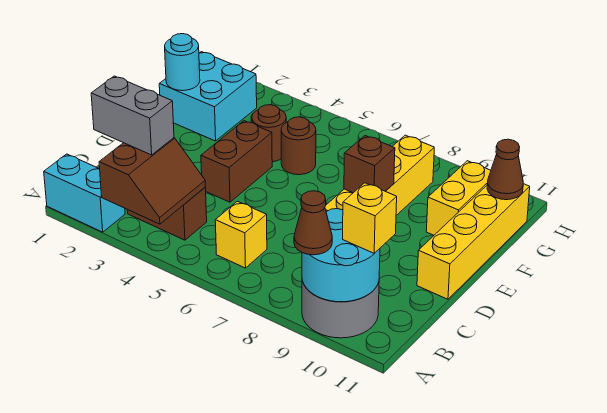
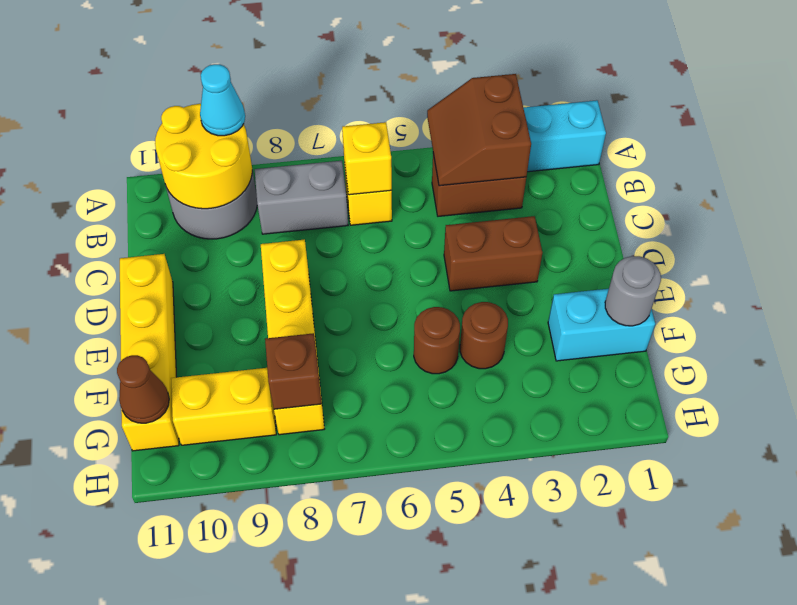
cyan 2x2 round brick [302,209,380,302] -> yellow 2x2 round brick [155,104,252,209]
brown 1x1 cone [294,191,332,255] -> cyan 1x1 cone [200,64,245,136]
grey 1x2 brick [91,76,174,155] -> grey 1x2 brick moved to [255,161,348,234]
yellow 1x1 brick [343,183,397,253] -> yellow 1x1 brick moved to [342,122,392,195]
brown 1x2 brick [201,121,272,202] -> brown 1x2 brick turned to [444,216,542,291]
brown 1x1 brick [344,136,395,193] -> brown 1x1 brick moved to [265,333,322,409]
cyan 2x2 brick [159,52,257,141] -> cyan 1x2 brick [548,289,655,361]
cyan 1x1 round brick [165,34,200,91] -> grey 1x1 round brick [605,256,661,326]
yellow 1x2 brick [426,161,491,235] -> yellow 1x2 brick turned to [171,368,276,445]

